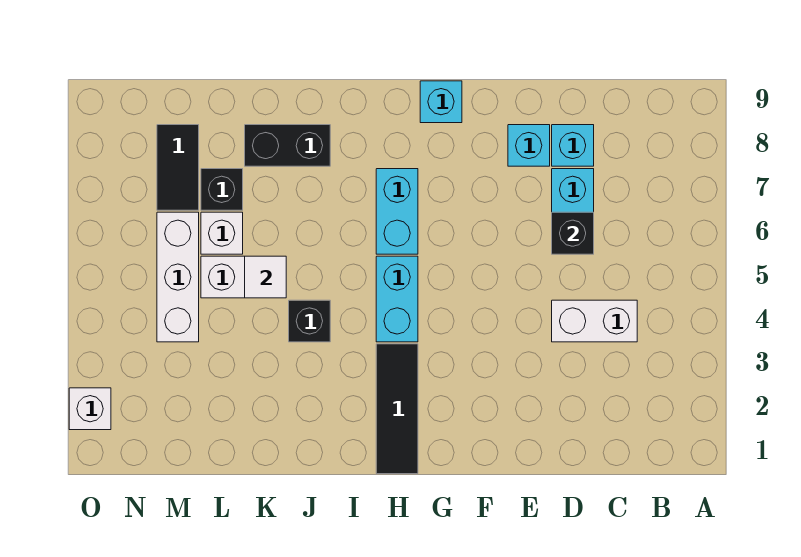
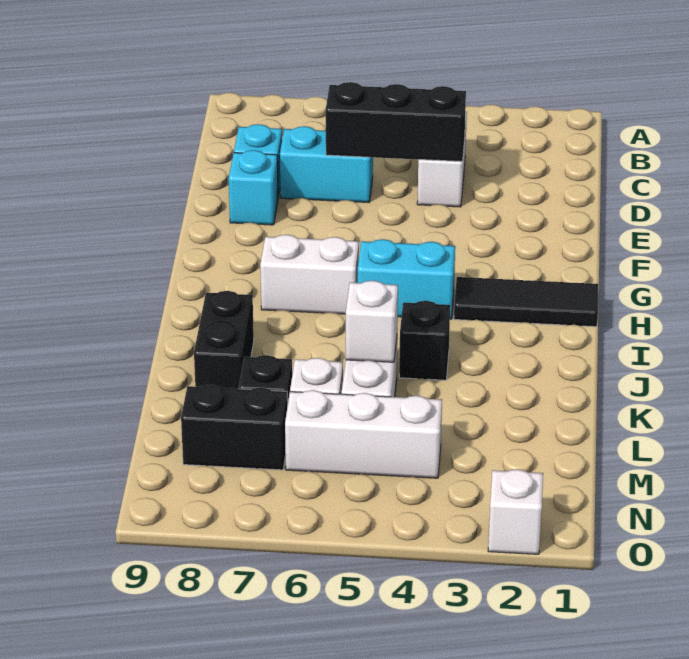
black 1x1 brick [552,212,594,254] -> black 1x3 brick [326,82,466,162]
cyan 1x1 brick [420,81,462,123] -> none
cyan 1x2 brick [376,169,418,254] -> white 1x2 brick [260,235,359,314]
white 1x1 tile [245,256,286,298] -> white 1x1 brick [346,281,398,362]
black 1x2 tile [157,125,199,210] -> black 1x2 brick [181,385,288,470]

